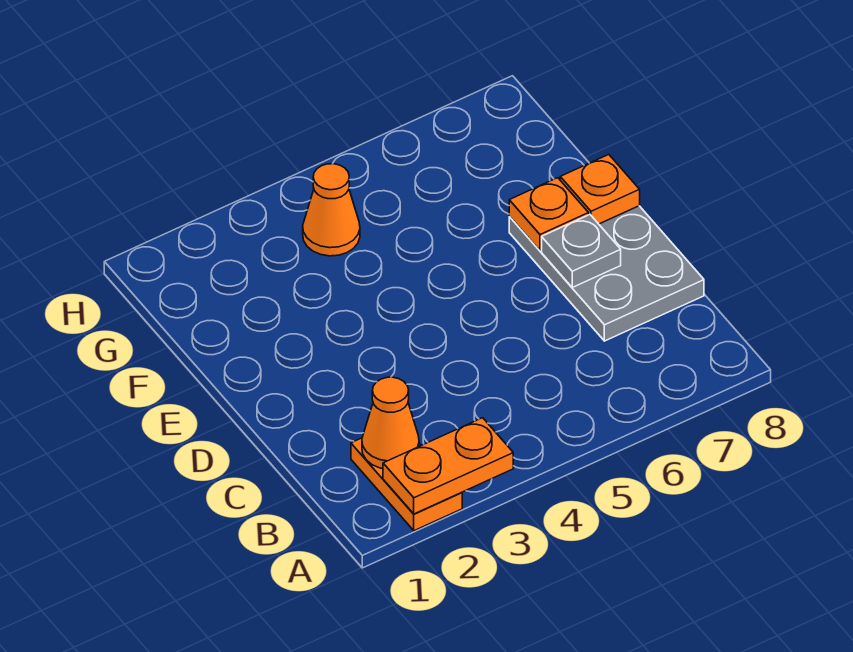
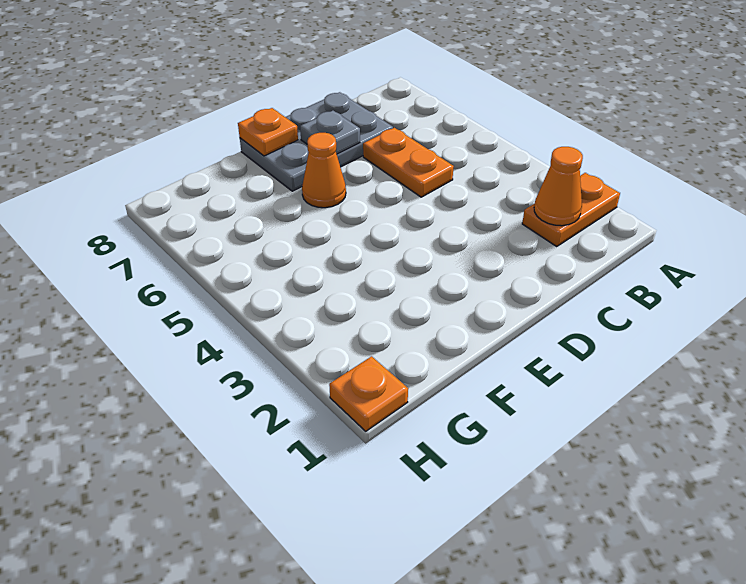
orange 1x2 plate [383,418,513,514] -> orange 1x2 plate moved to [363,128,454,197]
orange 1x1 plate [509,178,589,251] -> orange 1x1 plate moved to [329,356,408,431]
orange 1x1 cone [303,164,360,256] -> orange 1x1 cone moved to [302,133,346,208]

